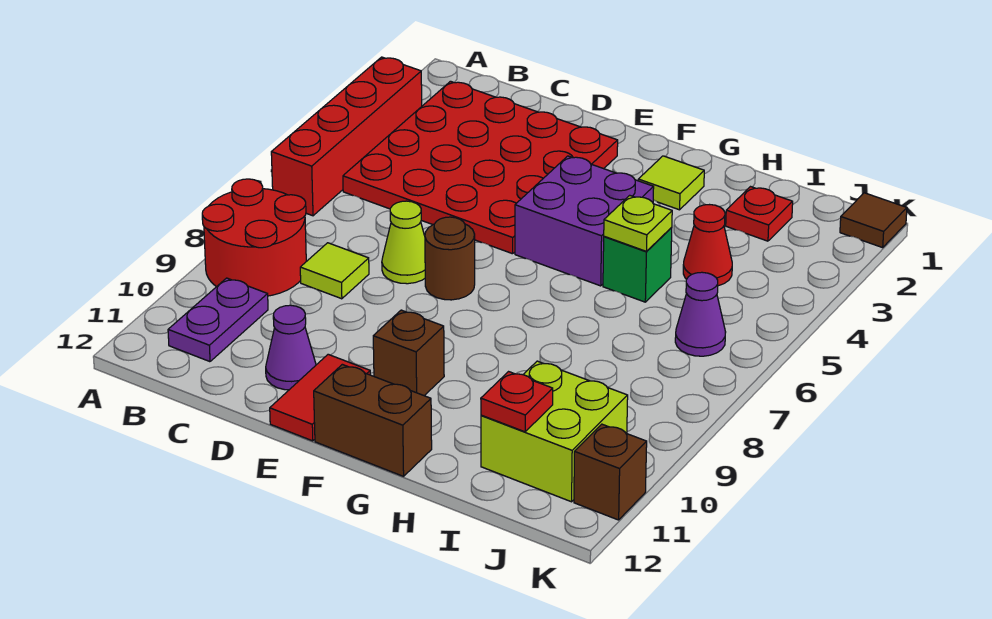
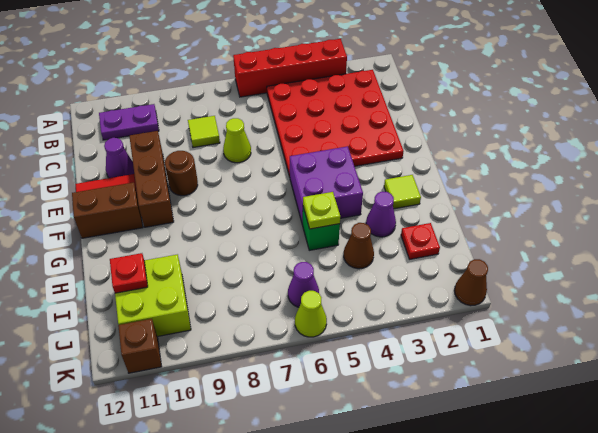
red 2x2 round brick [202,179,306,296] -> none
brown 1x1 round brick [425,217,475,300] -> brown 1x1 round brick moved to [165,151,198,196]
brown 1x1 brick [373,310,444,396] -> brown 1x3 brick [129,131,174,227]
brown 1x2 brick [314,364,432,476] -> brown 1x2 brick turned to [72,182,143,238]
none -> purple 1x1 cone [366,191,396,237]
red 1x1 cone [683,205,732,286] -> brown 1x1 cone [344,223,374,269]
brown 1x1 tile [840,193,907,248] -> brown 1x1 cone [454,259,488,306]
none -> lime 1x1 cone [295,291,327,337]

